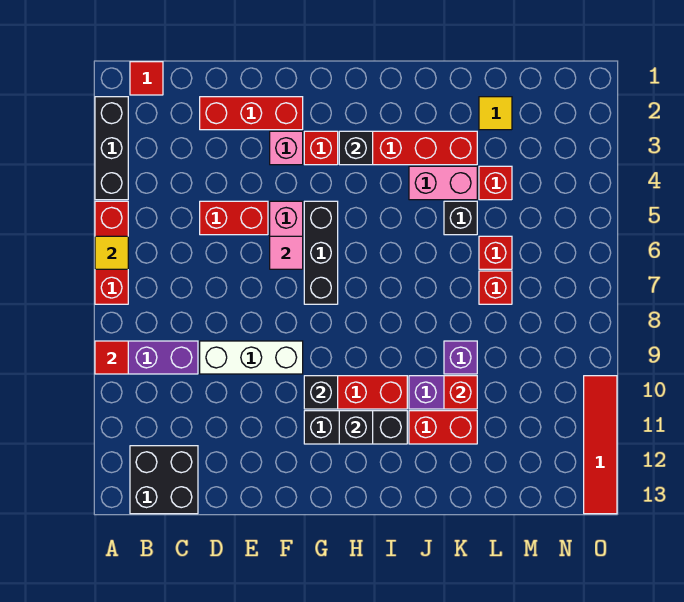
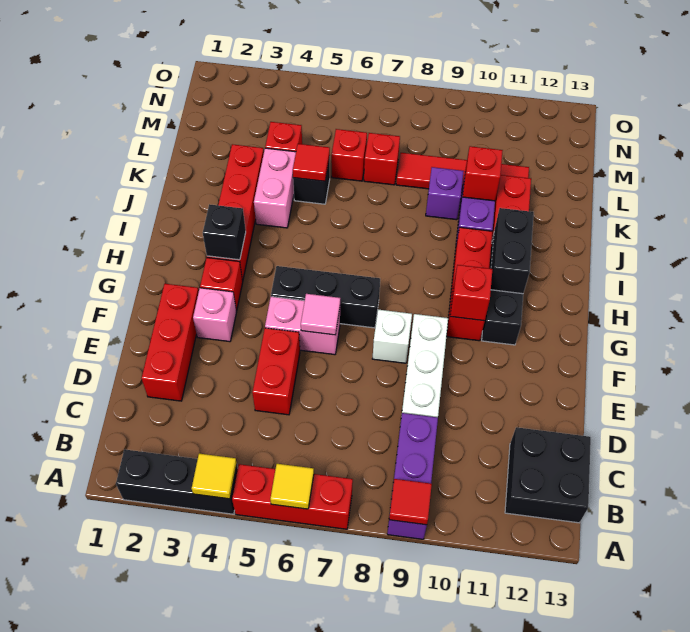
red 1x1 tile [130,62,163,95] -> red 1x1 tile moved to [293,144,330,181]
none -> white 1x1 brick [372,310,412,363]
black 1x1 brick [304,376,338,409] -> red 1x1 brick [450,265,492,321]
black 1x1 brick [339,411,373,444] -> black 1x2 brick [491,208,534,294]
yellow 1x1 tile [479,97,512,130] -> yellow 1x1 tile moved to [192,453,237,499]
red 1x4 tile [584,376,617,514] -> red 1x4 tile moved to [396,153,529,189]

